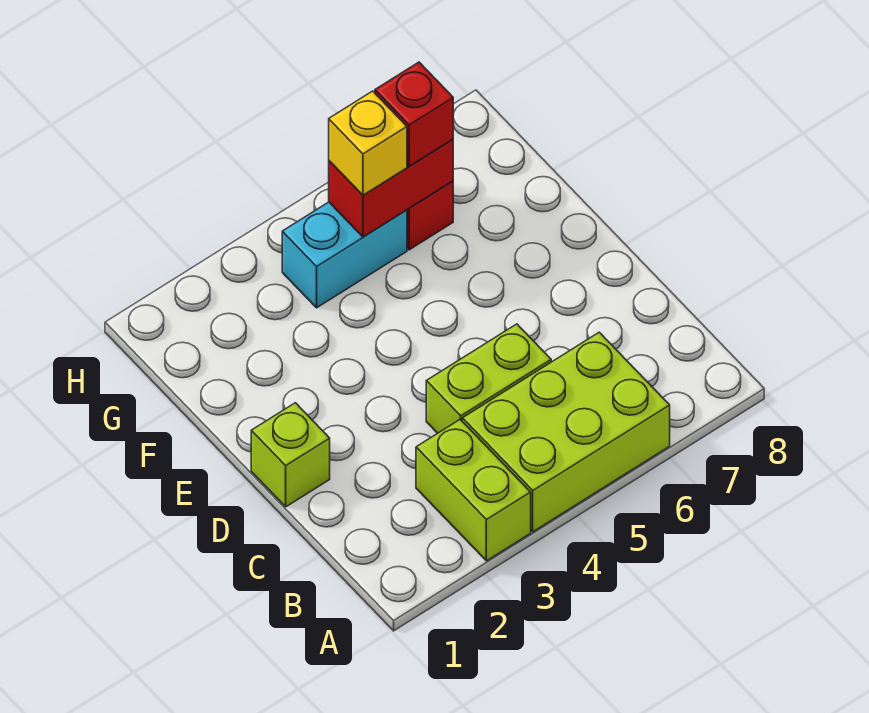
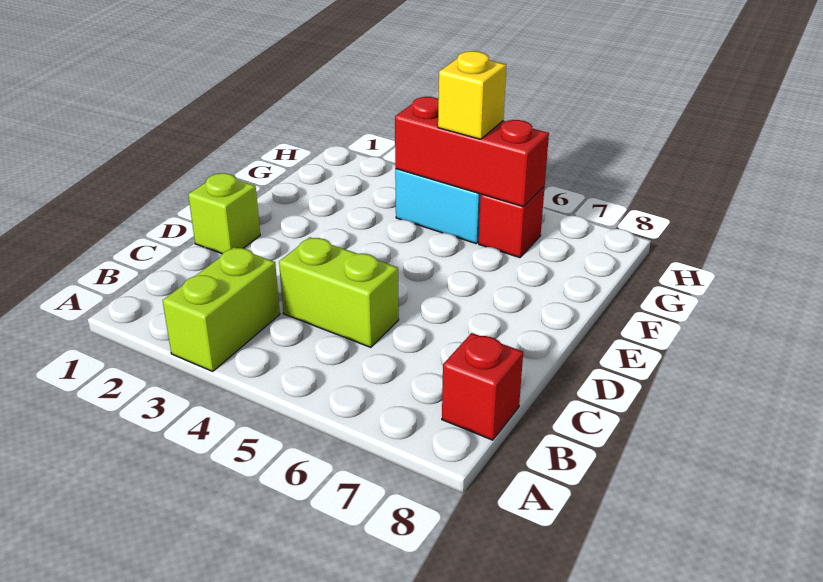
lime 2x3 brick [462,332,670,532] -> none
red 1x2 brick [329,140,453,237] -> red 1x3 brick [395,97,549,207]
red 1x1 brick [375,62,453,166] -> red 1x1 brick moved to [442,333,523,440]

